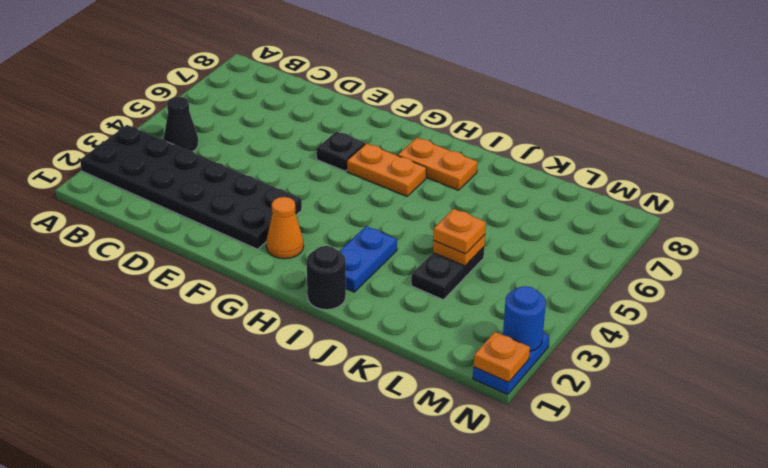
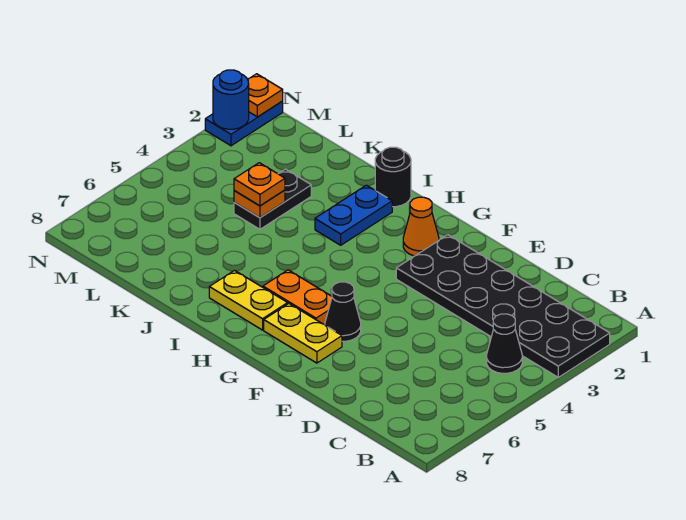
black 1x1 plate [317,132,365,171] -> black 1x1 cone [325,282,361,341]
none -> yellow 1x2 plate [264,304,342,363]
orange 1x2 plate [398,138,477,190] -> yellow 1x2 plate [209,271,288,330]

